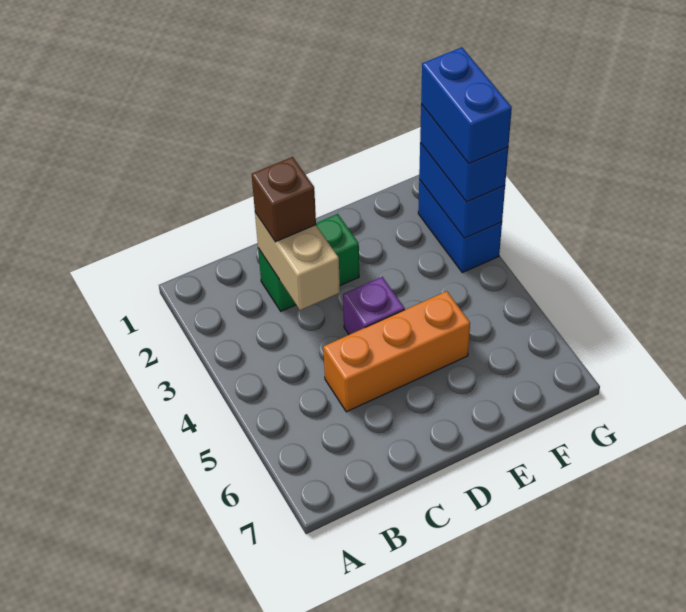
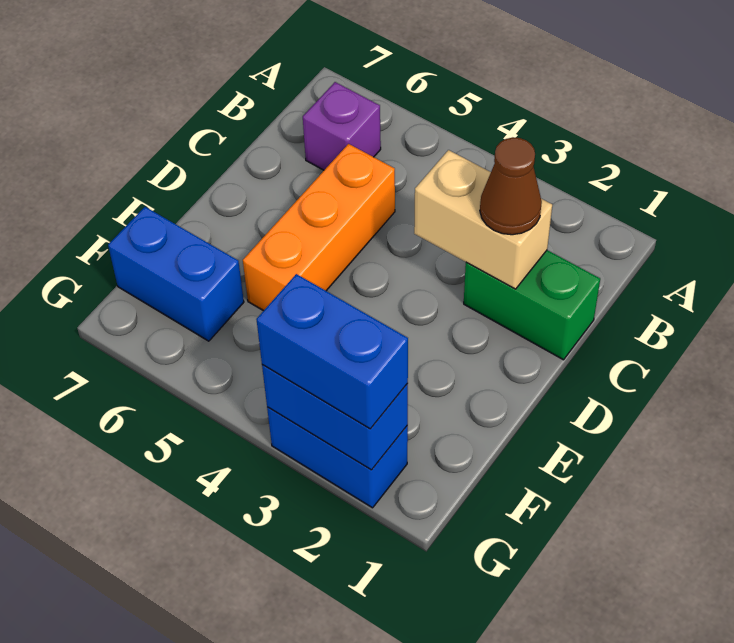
green 1x2 brick [258,214,359,311] -> green 1x2 brick turned to [464,250,600,360]
brown 1x1 brick [252,157,316,242] -> brown 1x1 cone [480,138,542,235]
purple 1x1 brick [343,277,405,335] -> purple 1x1 brick moved to [303,82,381,170]
blue 1x2 brick [421,47,512,164] -> blue 1x2 brick moved to [108,207,244,341]

